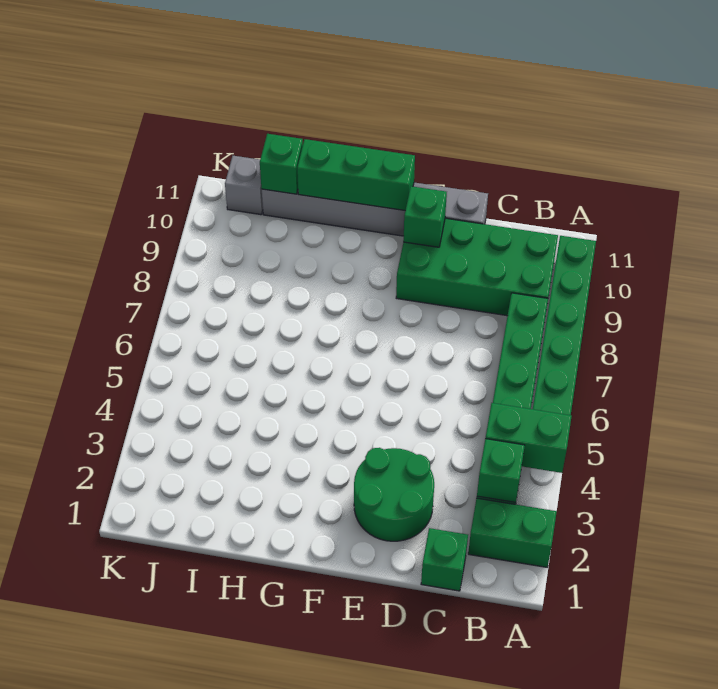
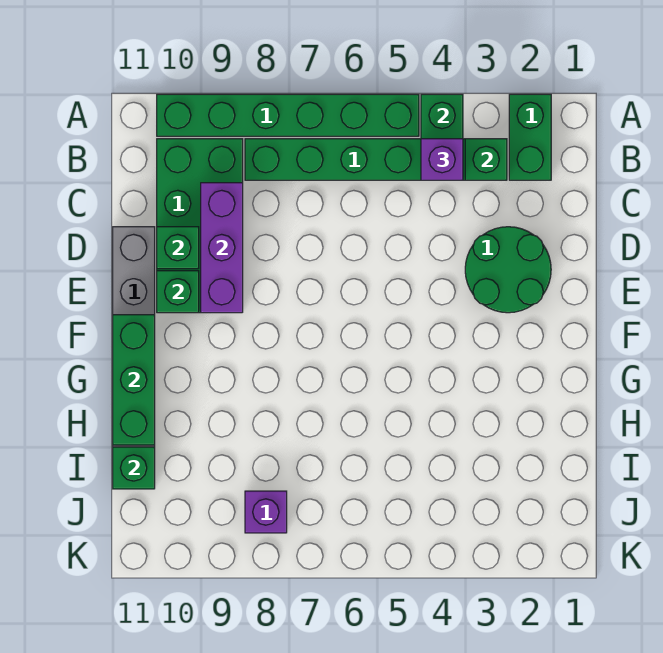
none -> purple 1x1 brick [421,139,463,180]
green 1x1 brick [421,528,468,591] -> green 1x1 brick moved to [157,227,199,269]
none -> purple 1x3 brick [201,183,243,313]
none -> purple 1x1 brick [245,491,287,533]
grey 1x1 brick [225,156,263,215] -> none

